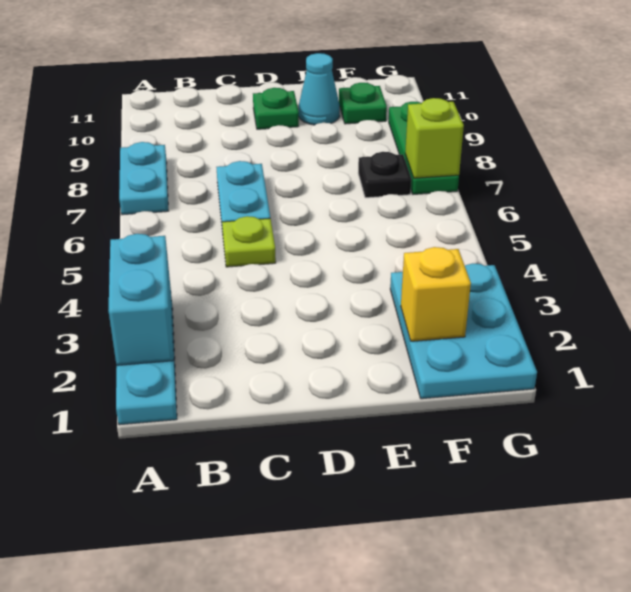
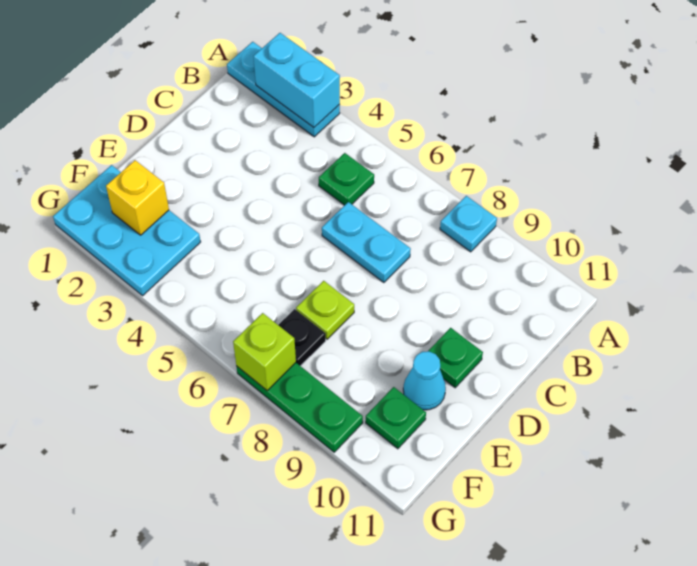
cyan 1x2 plate [119,142,168,215] -> cyan 1x1 plate [440,196,497,252]
none -> green 1x1 plate [319,153,374,205]
lime 1x1 plate [222,216,276,267] -> lime 1x1 plate moved to [296,281,354,339]

